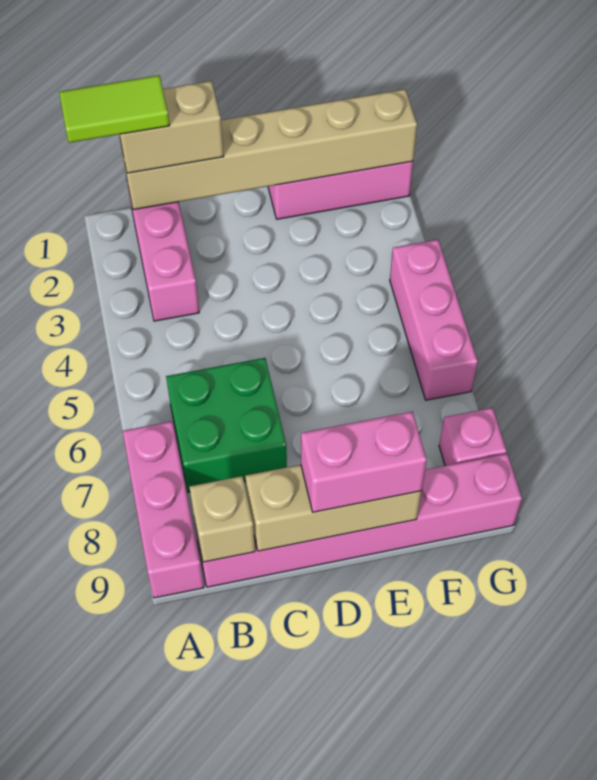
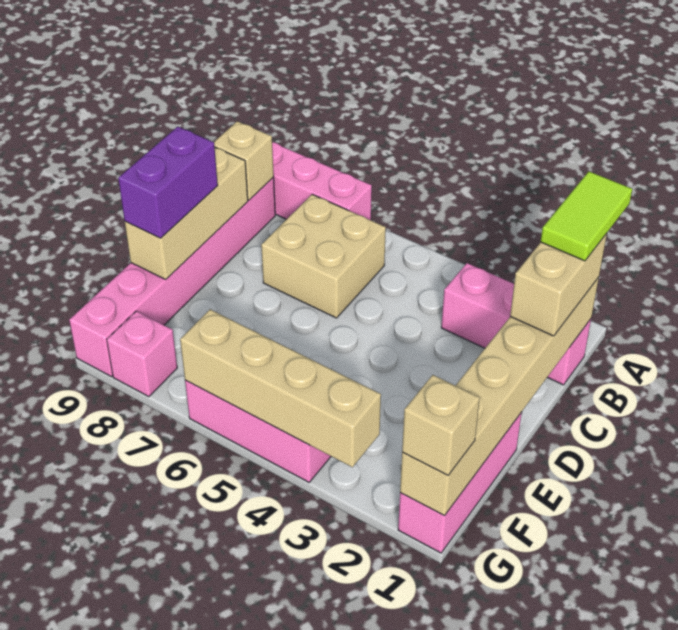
green 2x2 brick [166,358,287,492] -> tan 2x2 brick [261,194,386,318]
pink 1x2 brick [301,412,427,512] -> purple 1x2 brick [118,127,218,238]
none -> tan 1x1 brick [402,375,480,475]
none -> tan 1x4 brick [180,309,381,467]

